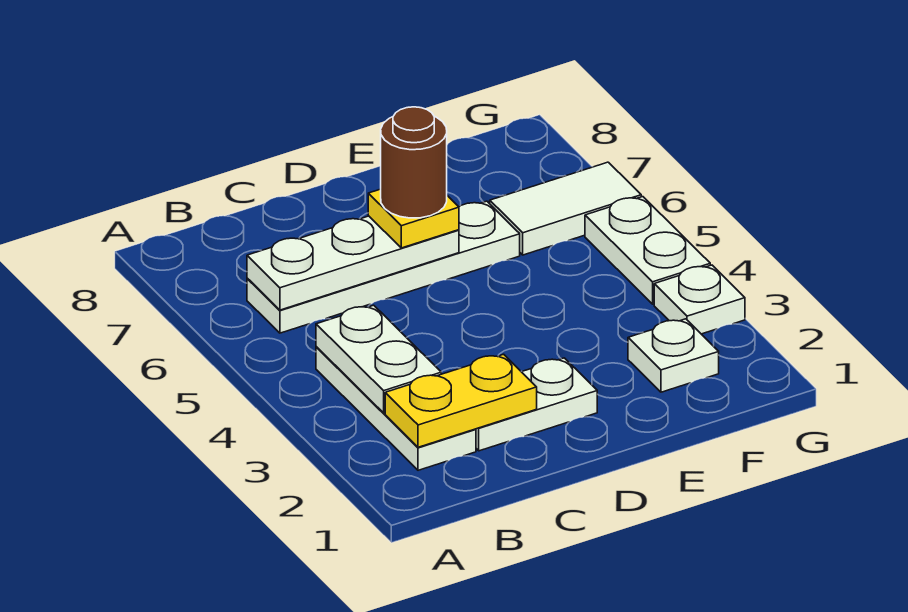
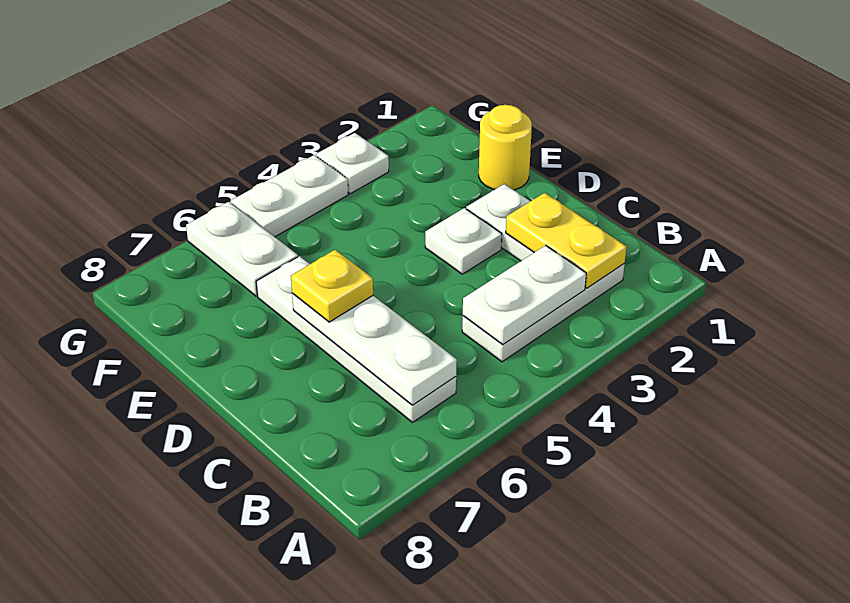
brown 1x1 round brick [381,107,447,218] -> none
none -> yellow 1x1 round brick [479,105,532,190]
white 1x1 plate [628,319,719,392] -> white 1x1 plate moved to [425,208,502,274]
white 1x2 tile [490,162,641,255] -> white 1x2 plate [186,202,298,296]

